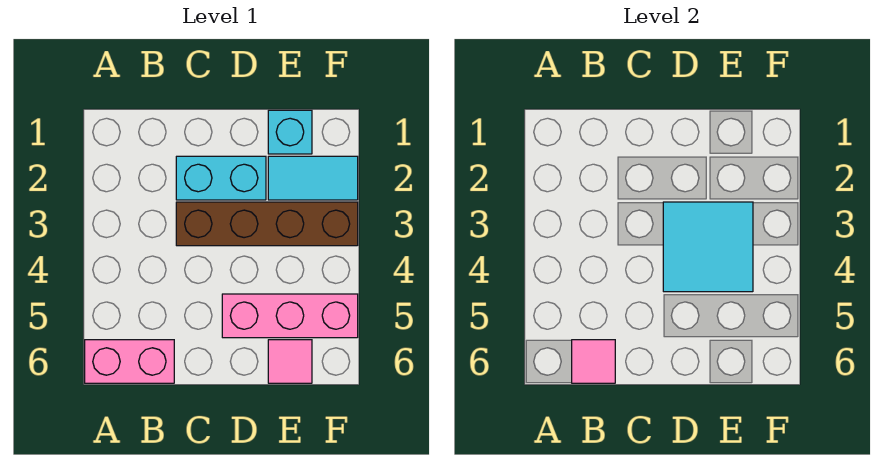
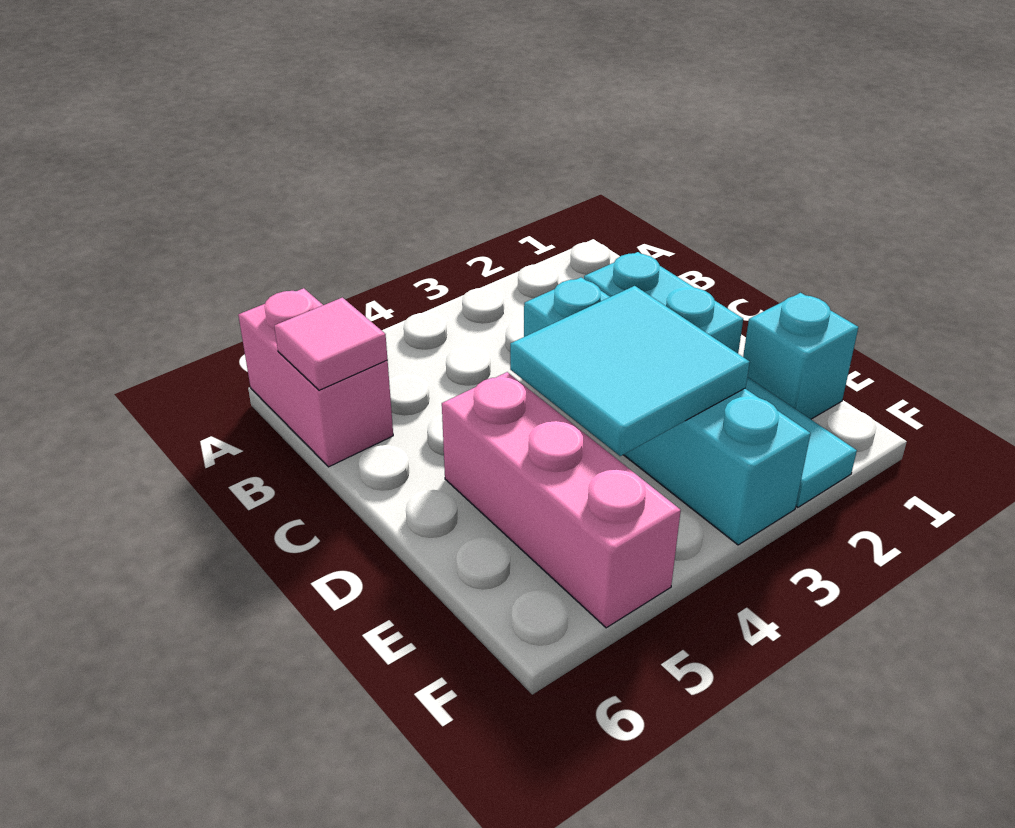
brown 1x4 brick [176,202,358,246] -> cyan 1x4 brick [524,277,811,545]
pink 1x1 tile [268,340,312,383] -> none

